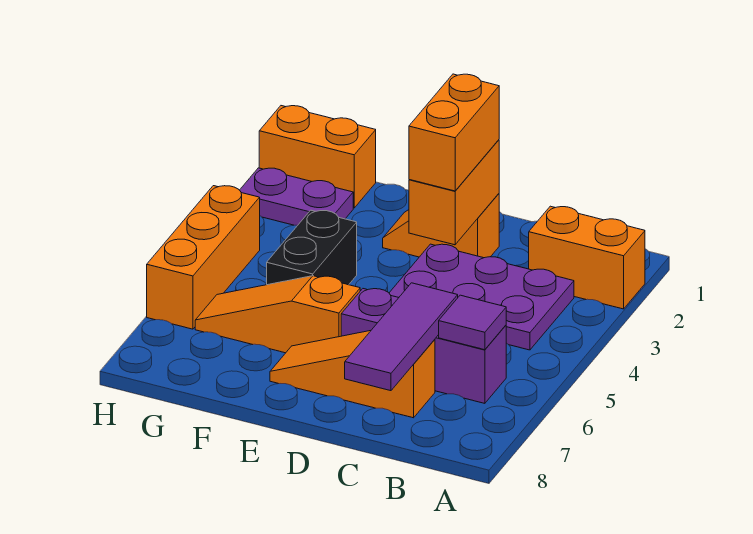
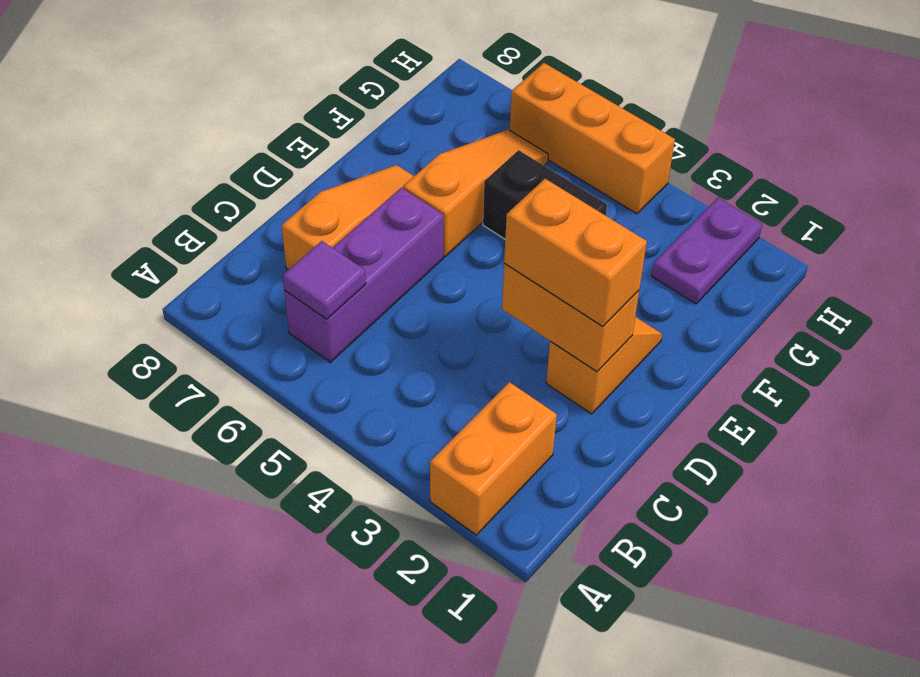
purple 2x3 plate [389,244,574,350] -> none
purple 1x3 tile [345,283,458,391] -> none
orange 1x2 brick [259,106,376,208] -> none

